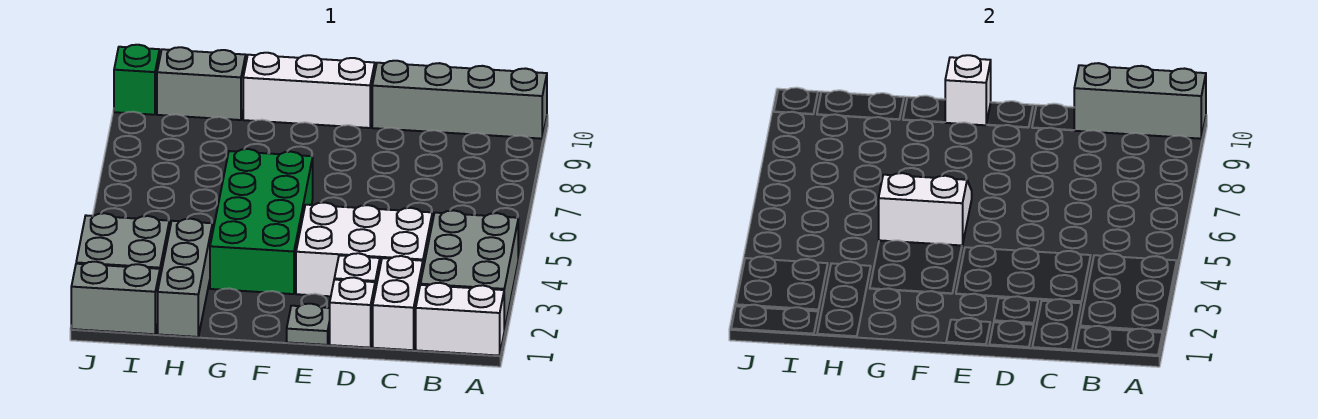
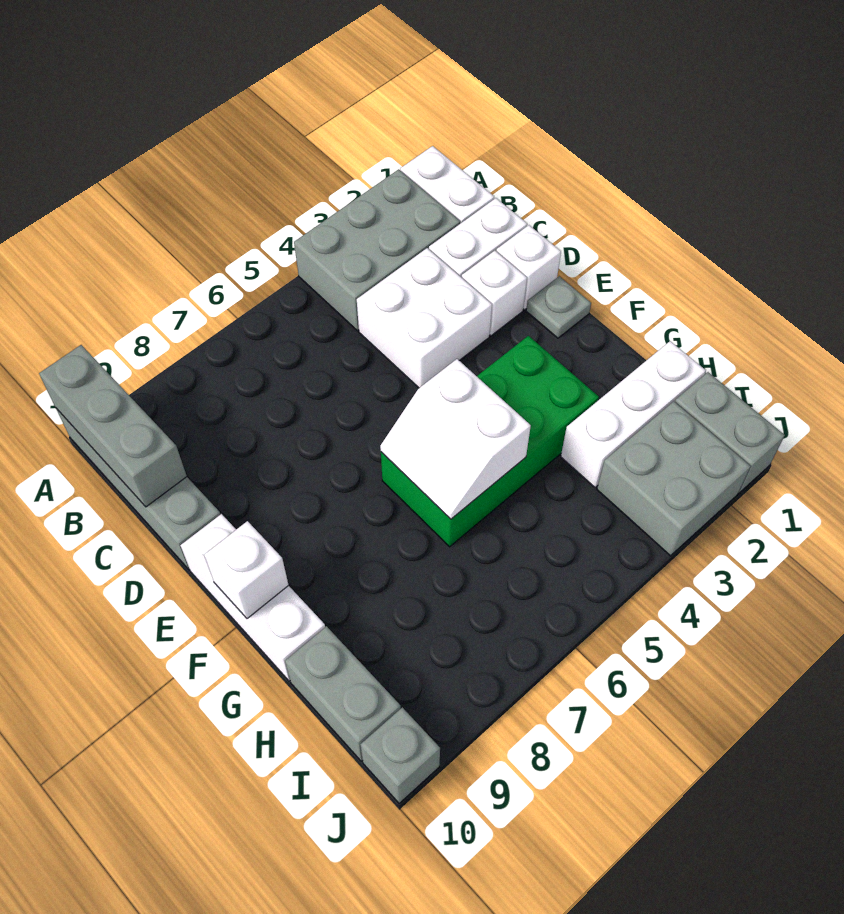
white 2x3 brick [296,203,432,296] -> white 2x2 brick [357,248,492,388]
grey 1x3 brick [158,219,212,337] -> white 1x3 brick [561,341,706,487]
green 1x1 brick [114,45,160,115] -> grey 1x1 brick [360,707,440,803]

